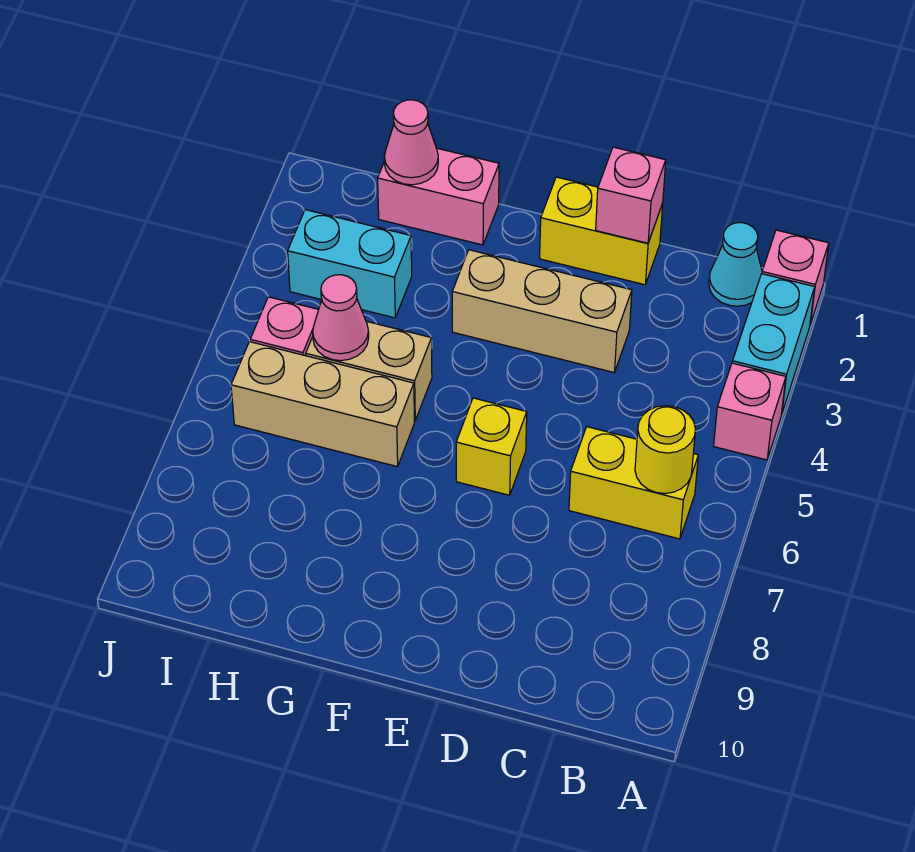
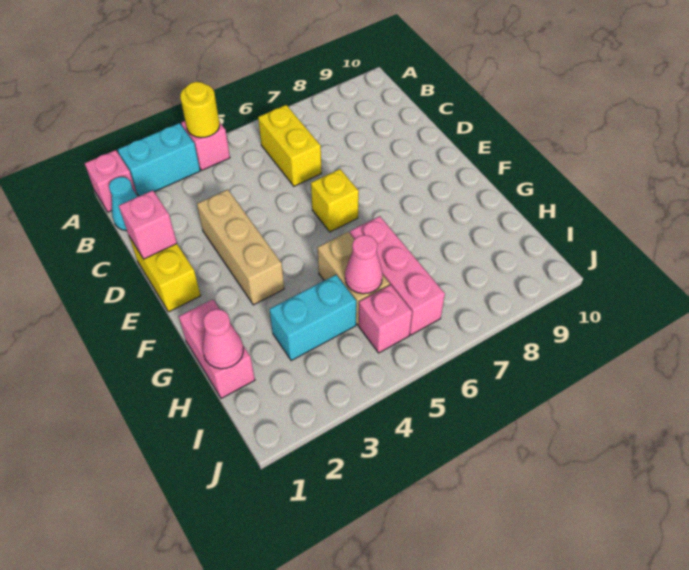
yellow 1x1 round brick [635,406,695,493] -> yellow 1x1 round brick moved to [180,82,220,138]
tan 1x3 brick [231,342,414,467] -> pink 1x3 brick [350,216,445,335]
cyan 1x2 brick [288,210,412,318] -> cyan 1x2 brick turned to [269,275,356,361]

